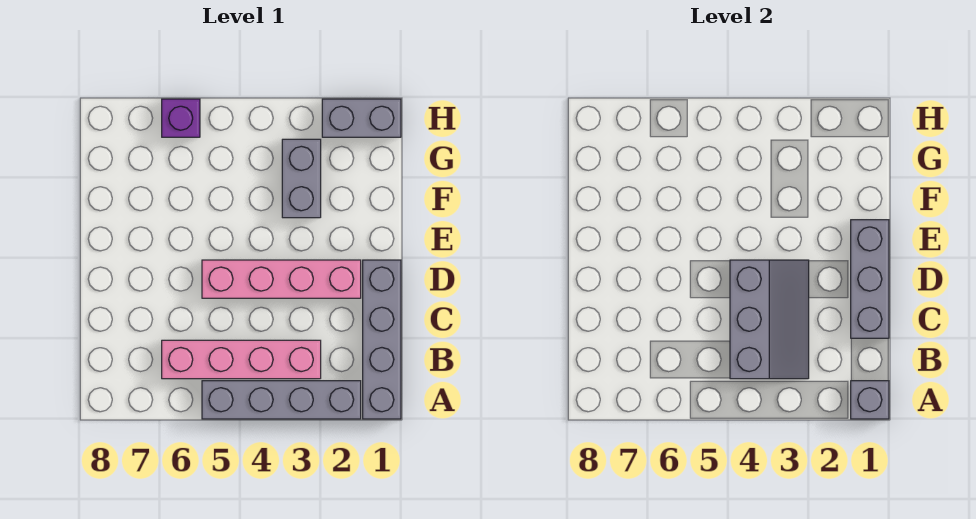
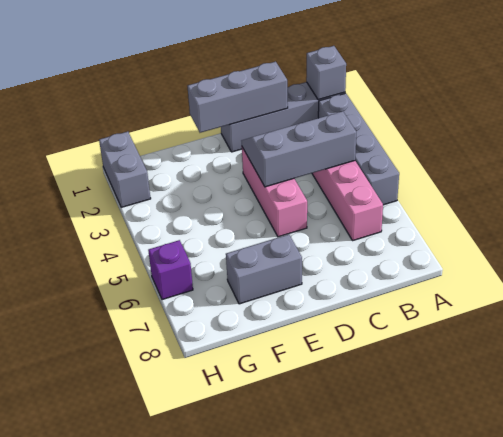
pink 1x4 brick [202,260,361,298] -> pink 1x3 brick [242,147,307,237]
grey 1x2 brick [282,139,321,218] -> grey 1x2 brick moved to [226,234,302,304]

